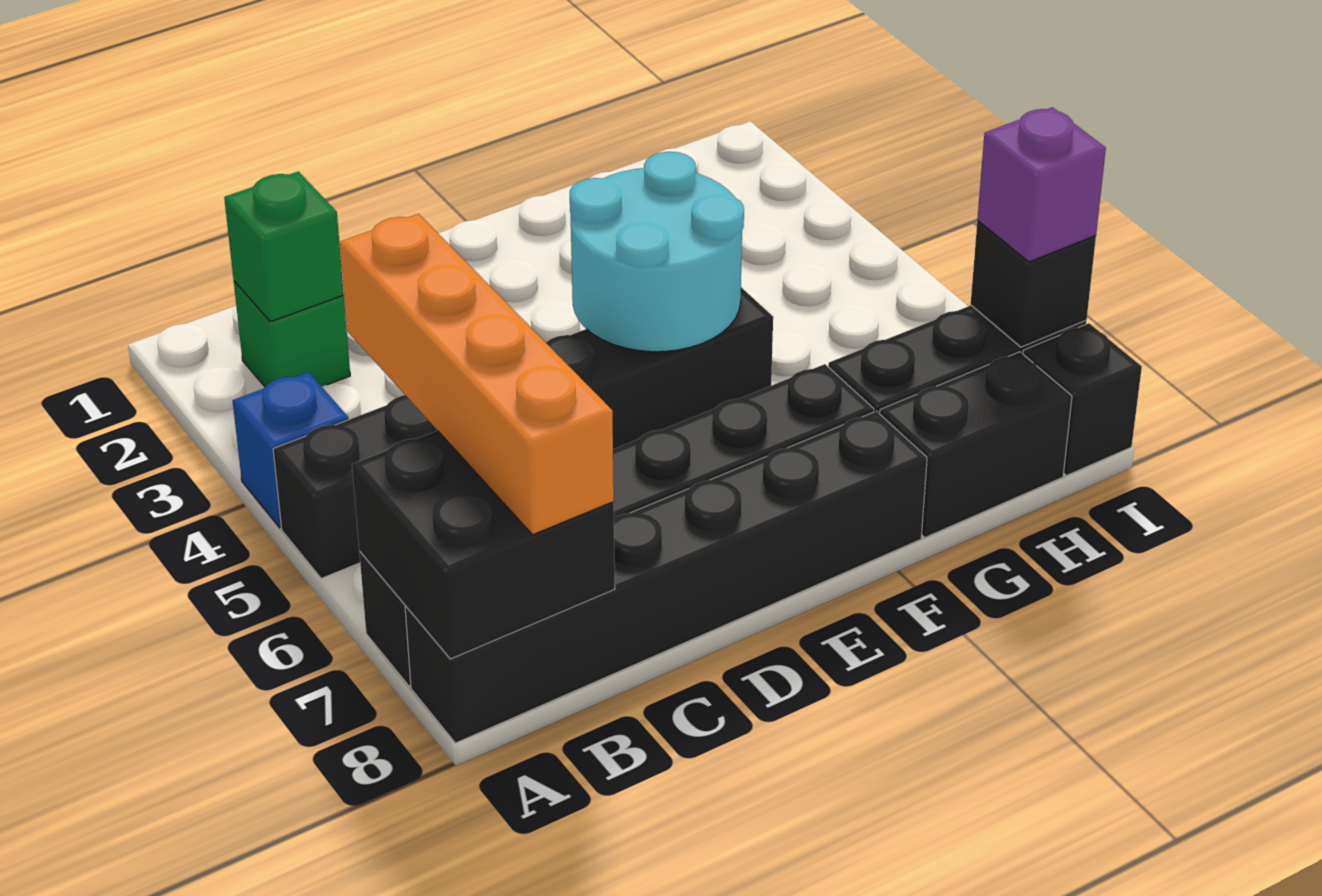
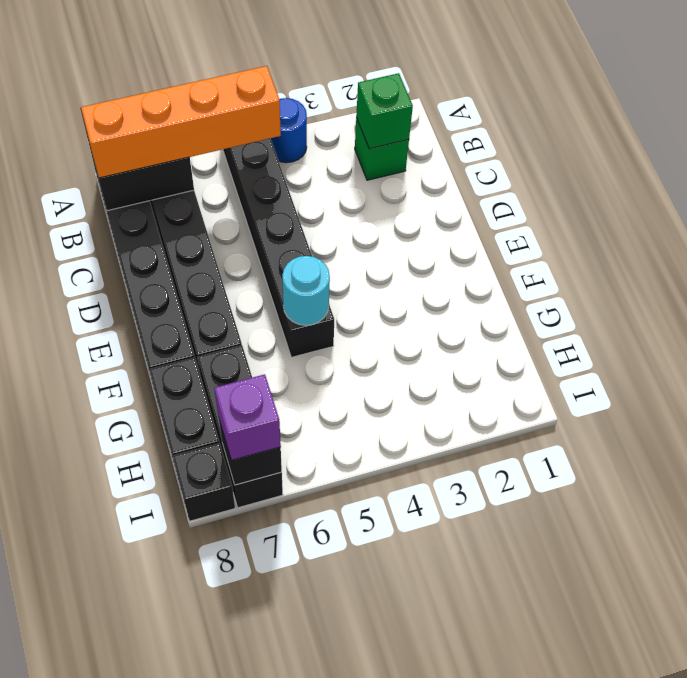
blue 1x1 brick [233,372,348,528] -> blue 1x1 round brick [271,98,307,163]
cyan 2x2 round brick [570,152,744,352] -> cyan 1x1 round brick [282,256,330,325]

